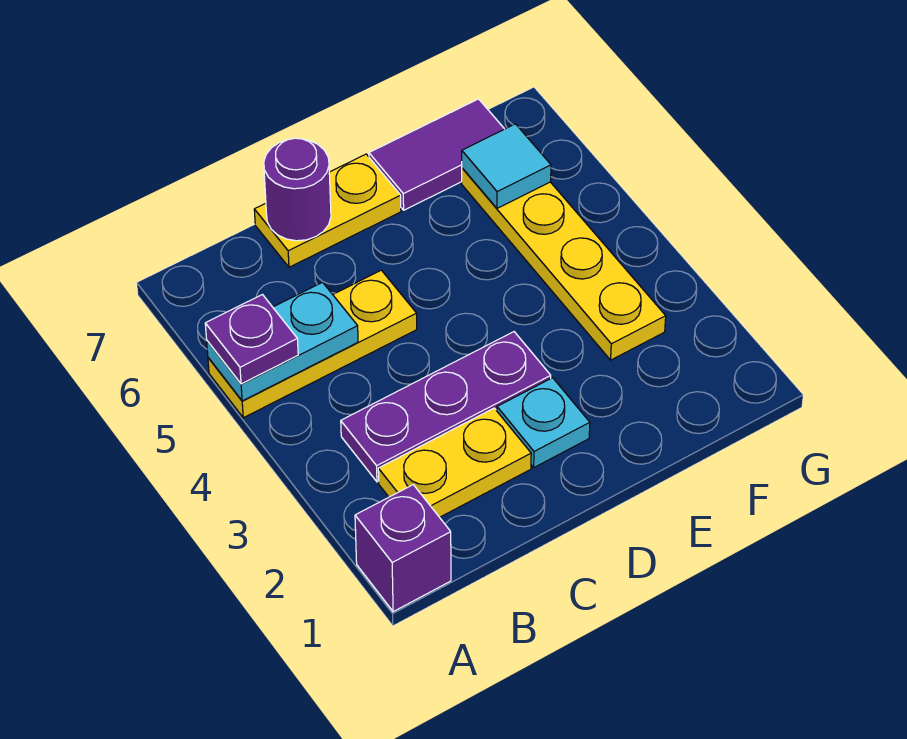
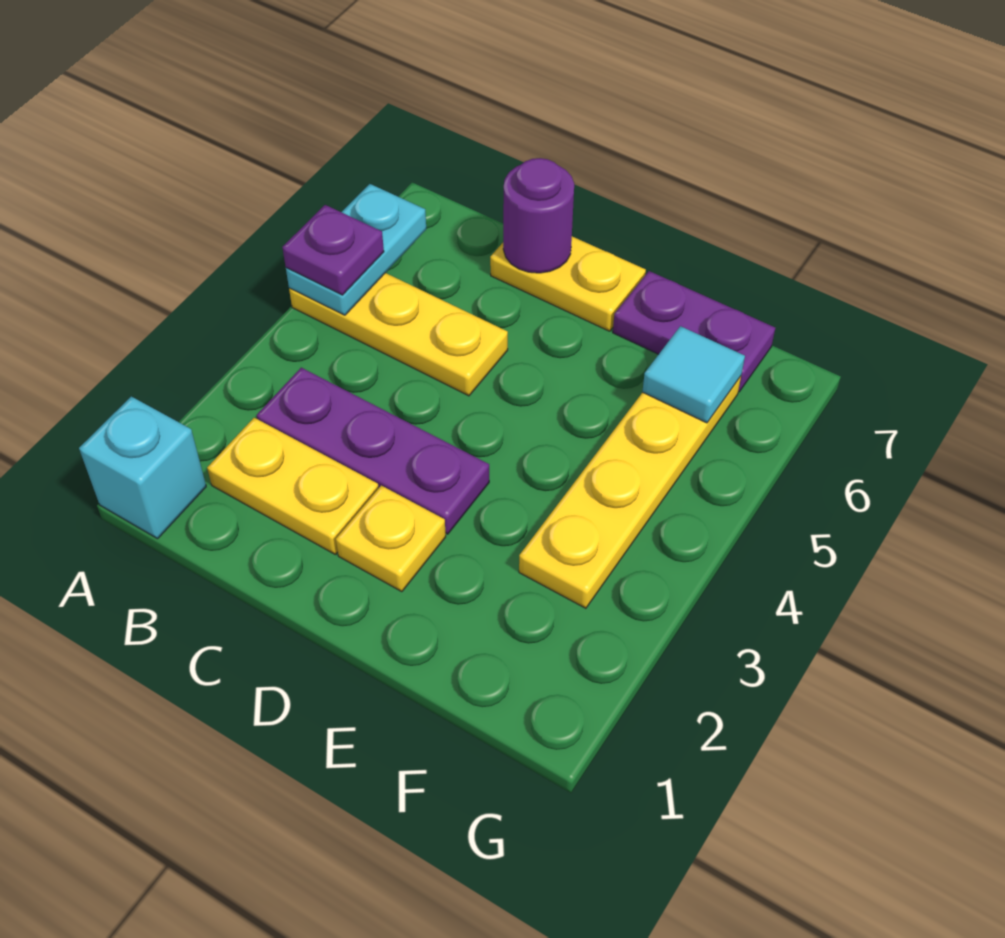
purple 1x1 brick [355,485,451,612] -> cyan 1x1 brick [79,396,206,539]
cyan 1x2 plate [207,282,358,401] -> cyan 1x2 plate turned to [286,184,426,315]
cyan 1x1 plate [497,378,590,467] -> yellow 1x1 plate [336,486,446,592]
purple 1x2 tile [369,99,504,210] -> purple 1x2 plate [613,271,775,392]

